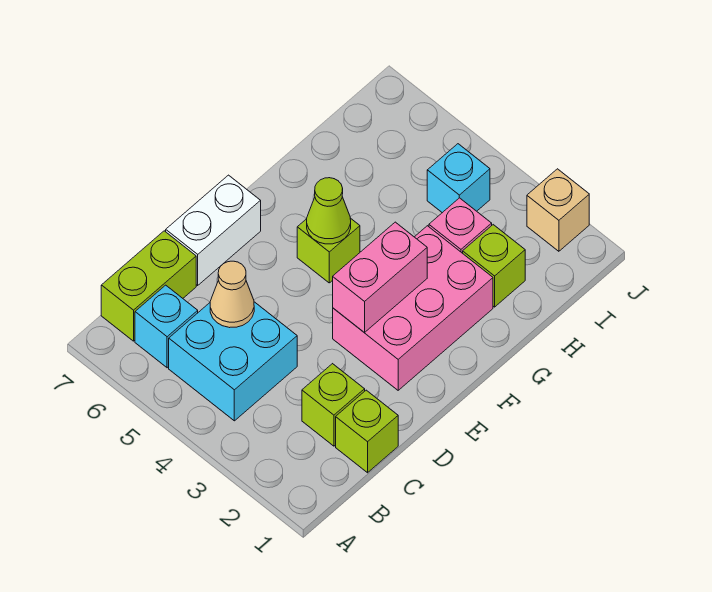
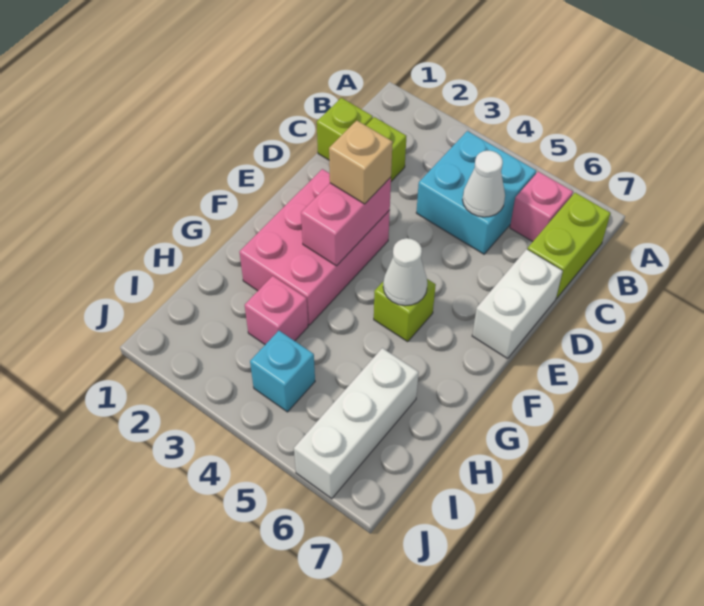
cyan 1x1 brick [135,285,198,368] -> pink 1x1 brick [510,171,573,242]
tan 1x1 cone [210,261,254,328] -> white 1x1 cone [463,151,505,217]
lime 1x1 cone [307,178,351,244] -> white 1x1 cone [383,238,427,306]
lime 1x1 brick [463,225,525,307] -> none
none -> white 1x3 brick [294,348,419,499]
tan 1x1 brick [527,169,589,251] -> tan 1x1 brick moved to [329,121,393,204]

